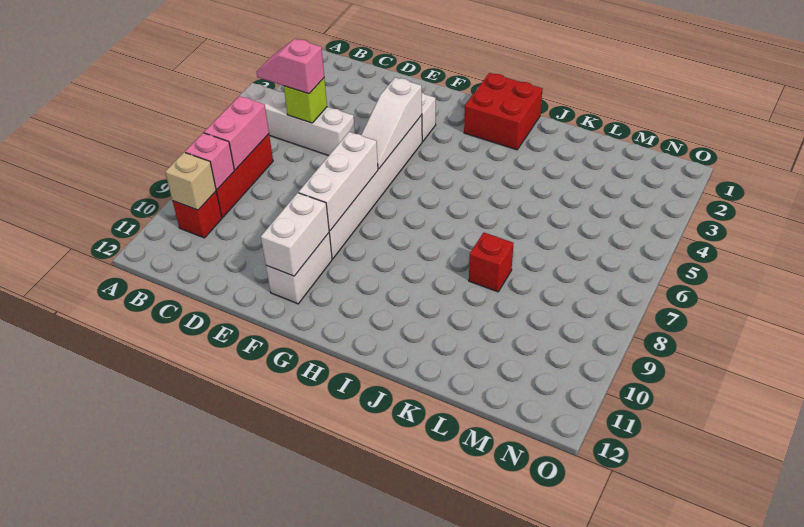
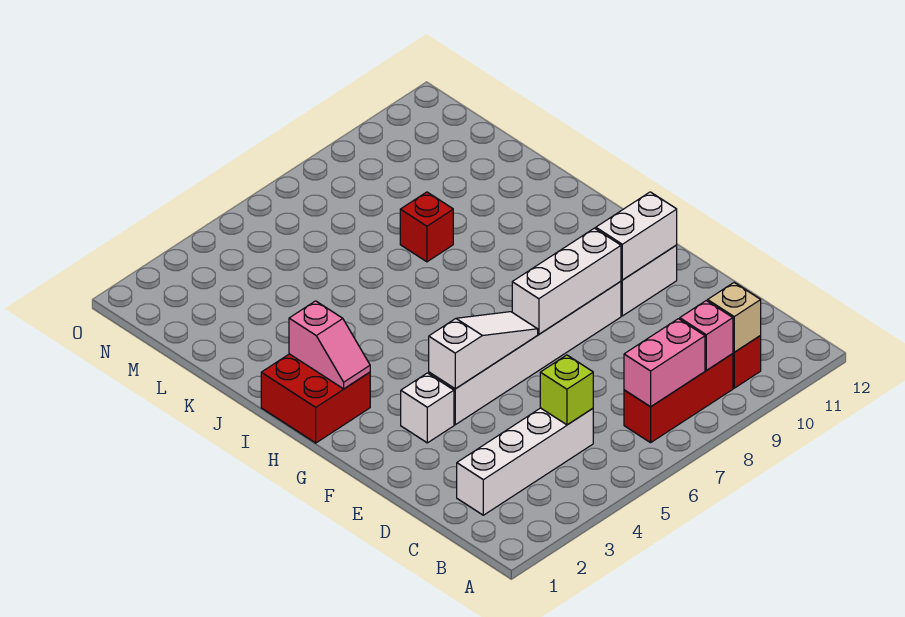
white 1x4 brick [240,83,355,156] -> white 1x4 brick turned to [457,408,593,515]
pink 1x2 slope [257,39,324,94] -> pink 1x2 slope moved to [289,301,370,389]

